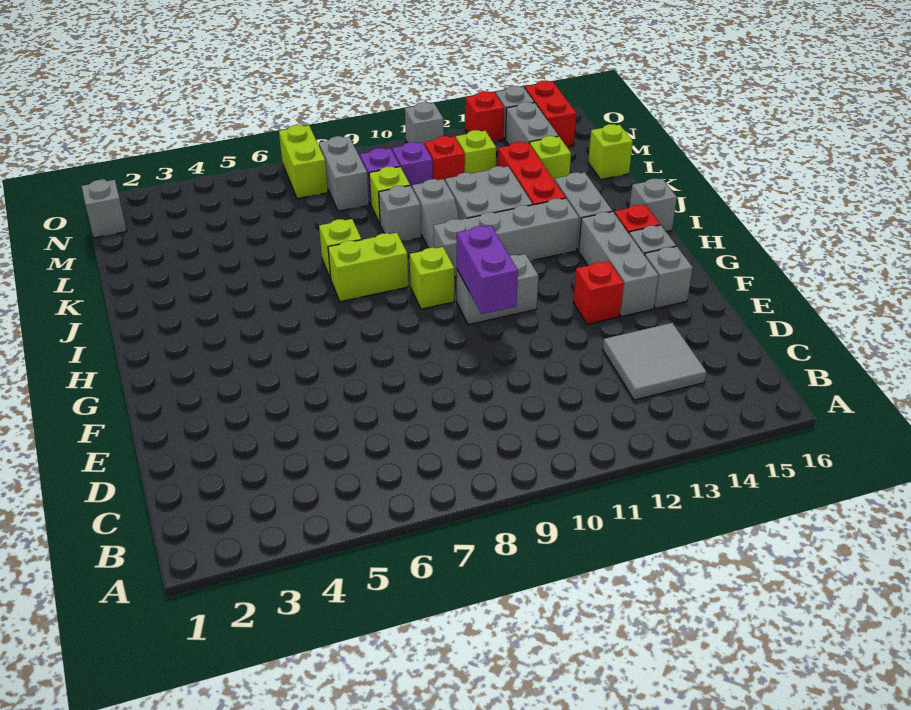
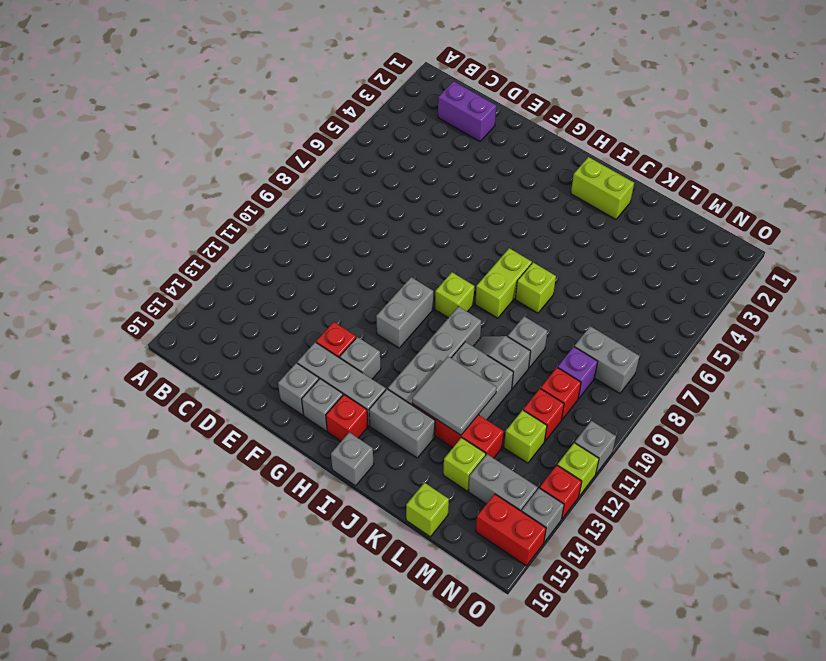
grey 2x2 tile [603,323,706,400] -> grey 2x2 tile moved to [412,357,497,435]
purple 1x2 brick [457,226,518,314] -> purple 1x2 brick moved to [438,81,496,141]
lime 1x1 brick [369,167,410,223] -> lime 1x1 brick moved to [557,443,599,496]
purple 1x1 brick [392,142,433,187] -> red 1x1 brick [541,367,581,420]
grey 1x1 brick [82,180,127,238] -> grey 1x1 brick moved to [340,337,381,379]
lime 1x2 brick [279,125,328,199] -> lime 1x2 brick moved to [571,157,634,219]

